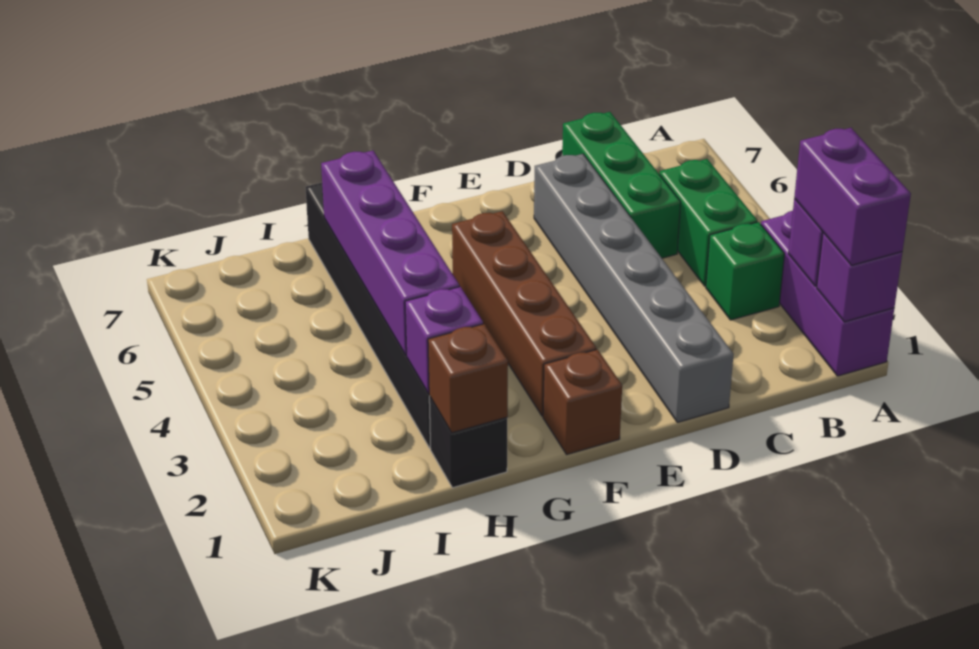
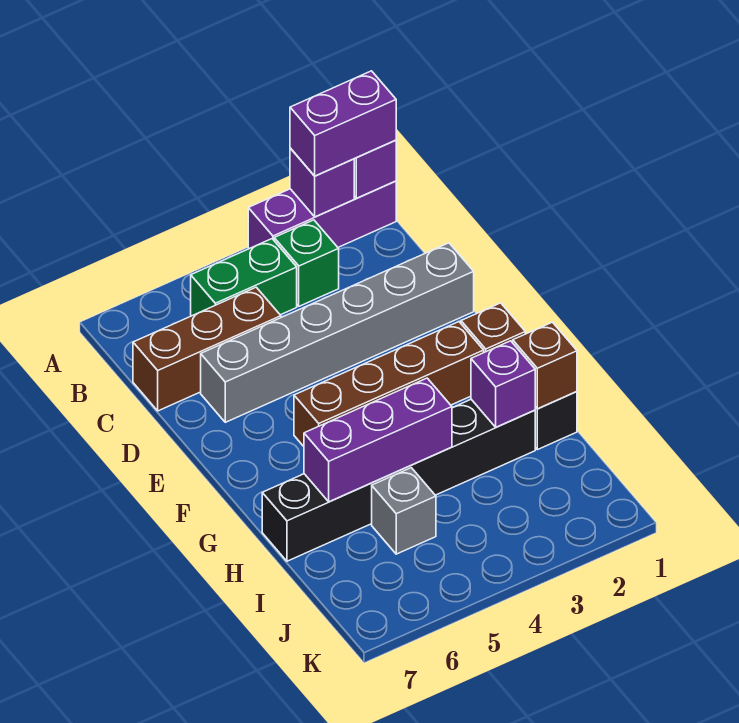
green 1x3 brick [562,112,681,258] -> brown 1x3 brick [133,287,281,411]
purple 1x4 brick [321,151,459,355] -> purple 1x3 brick [304,378,452,502]
none -> grey 1x1 brick [372,468,436,554]

